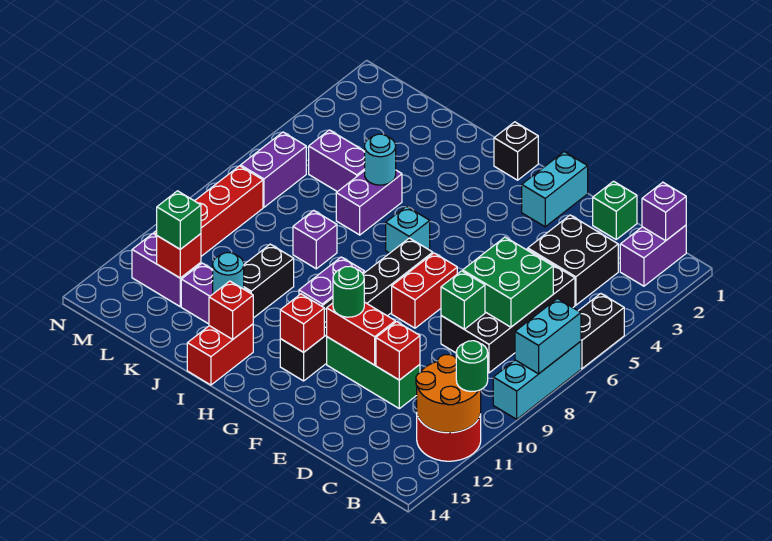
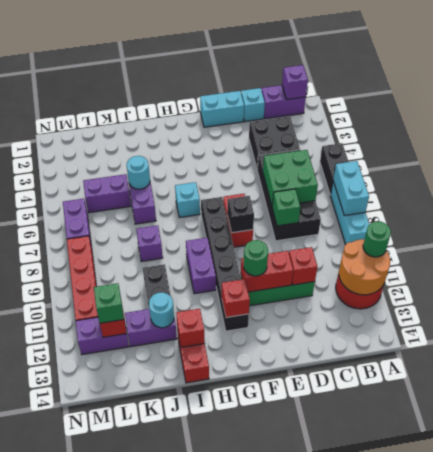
purple 1x2 brick [620,225,686,286] -> purple 1x2 brick turned to [262,85,306,119]
green 1x1 brick [593,181,637,239] -> cyan 1x1 brick [241,88,265,122]
cyan 1x2 brick [522,152,588,227] -> cyan 1x2 brick turned to [200,91,244,127]
black 1x1 brick [494,122,538,180] -> black 1x1 brick moved to [227,196,254,233]

